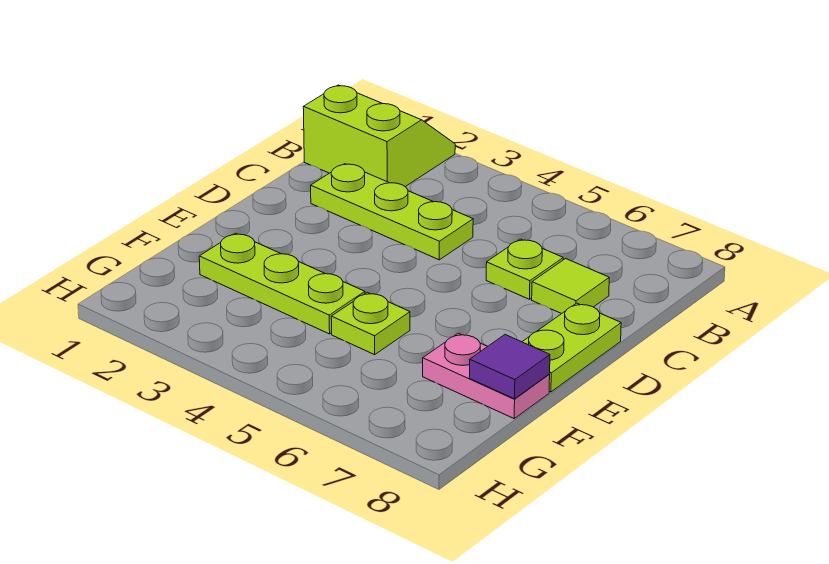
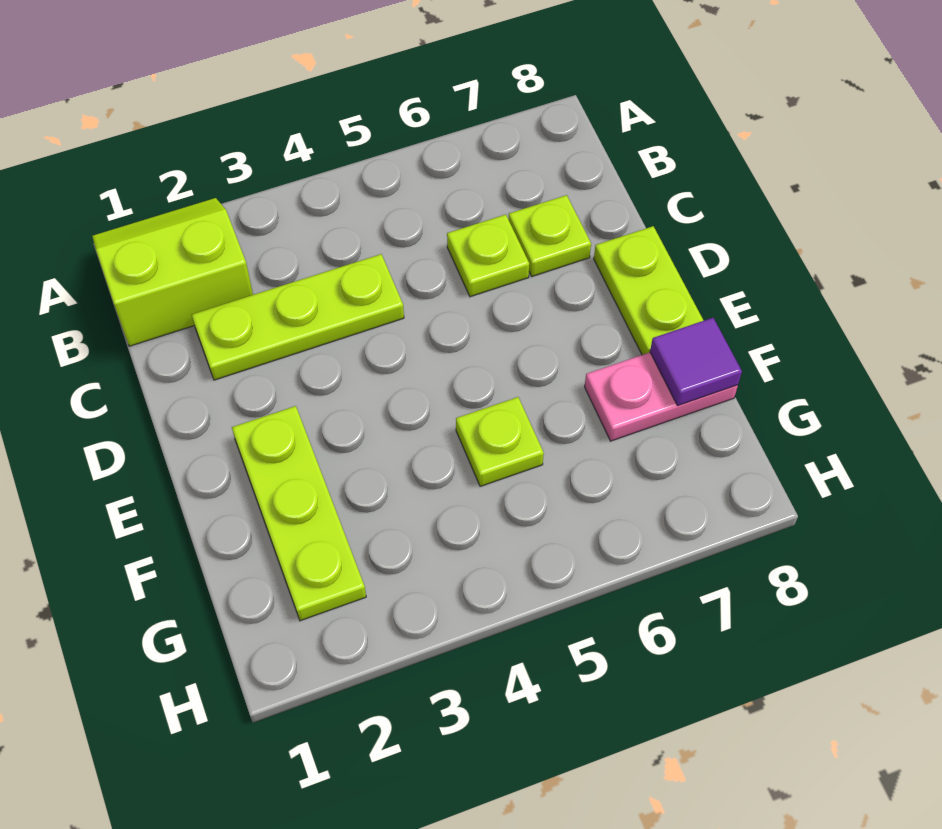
lime 1x1 tile [532,259,609,314] -> lime 1x1 plate [509,195,591,276]
lime 1x3 plate [199,233,365,334] -> lime 1x3 plate turned to [232,406,366,621]

